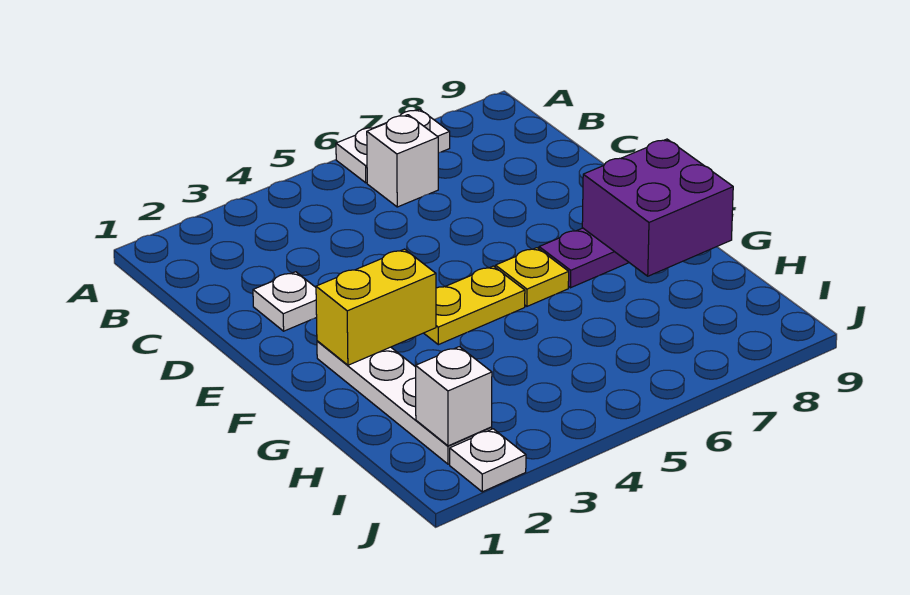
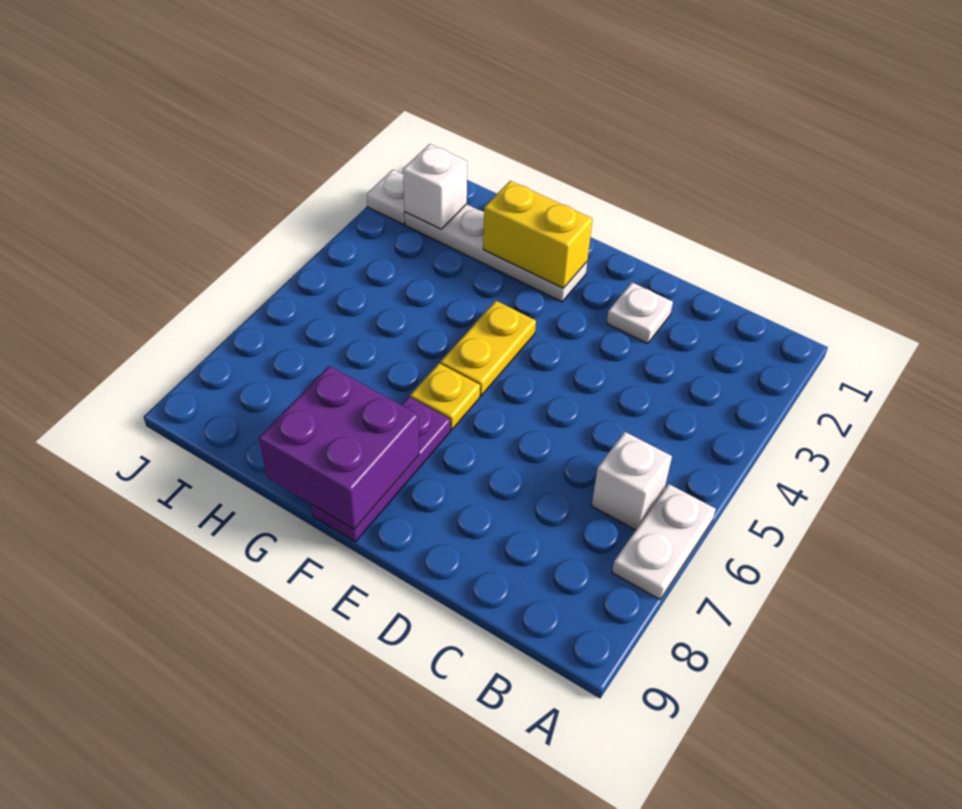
yellow 1x2 brick [316,249,436,365] -> yellow 1x2 brick turned to [483,181,592,288]

